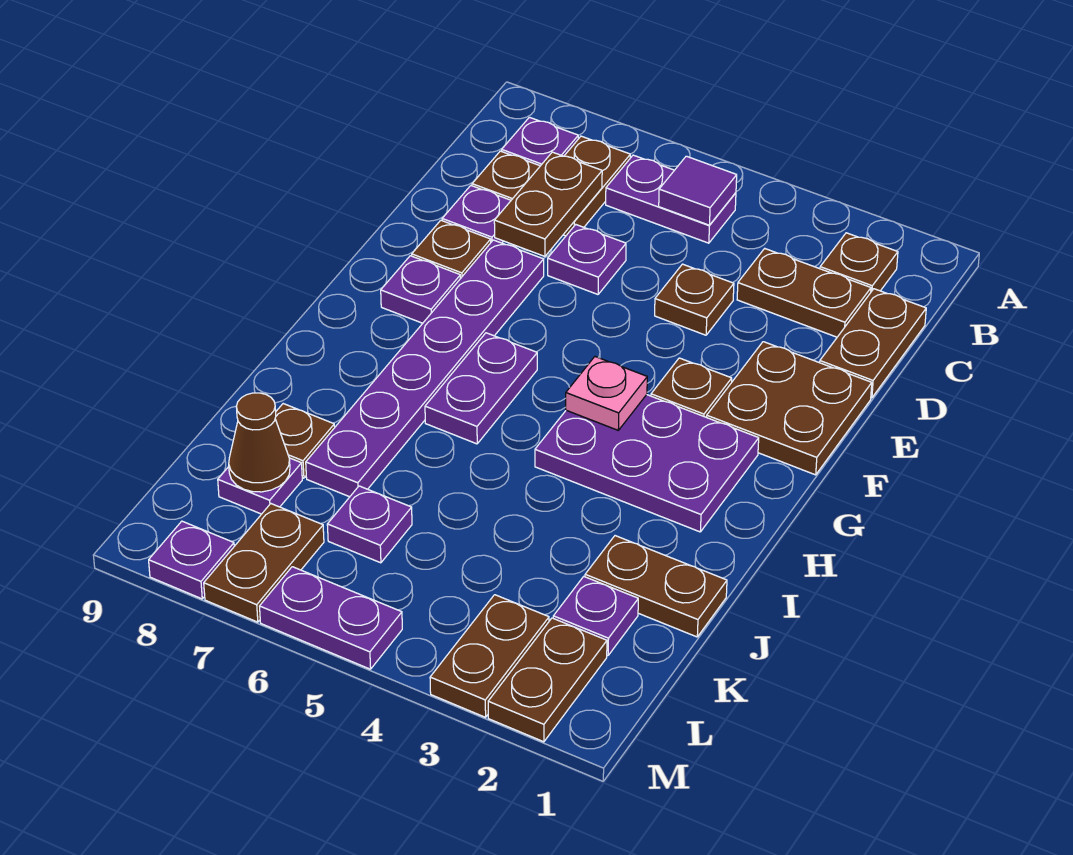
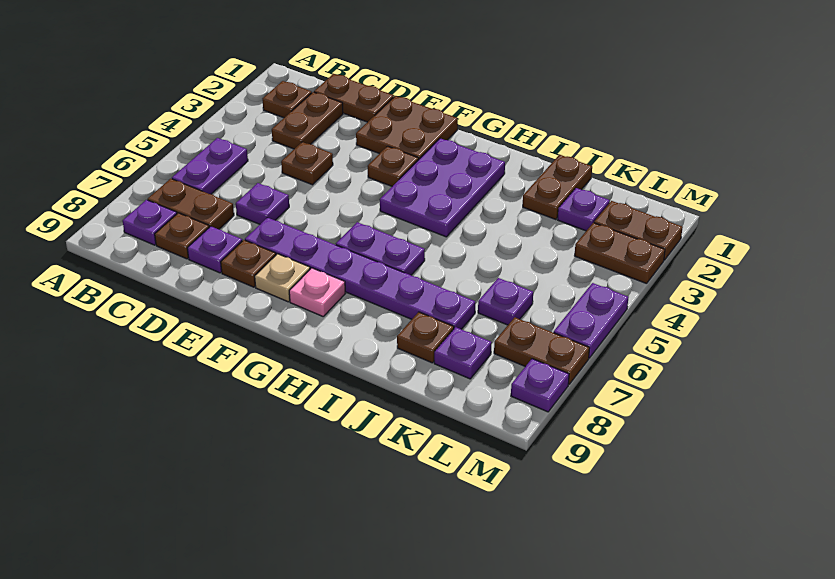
purple 1x1 tile [659,156,737,225] -> none
brown 1x2 plate [494,152,602,256] -> none
purple 1x1 plate [381,256,460,323] -> tan 1x1 plate [255,254,310,302]
pink 1x1 plate [566,357,647,430] -> pink 1x1 plate moved to [289,268,345,316]
brown 1x1 cone [229,393,290,492] -> none

